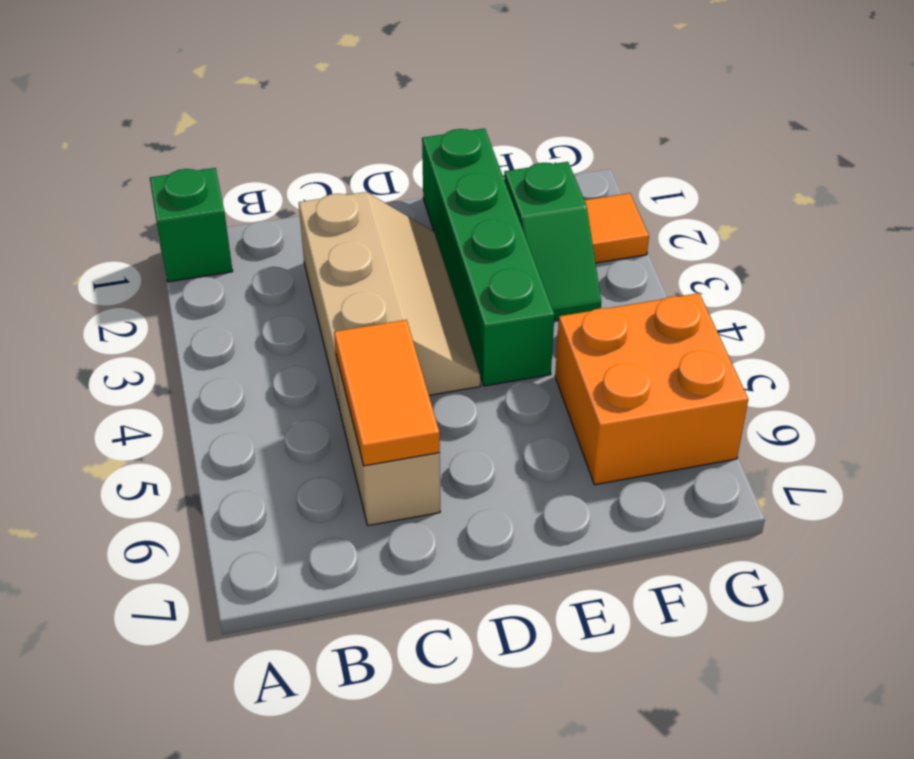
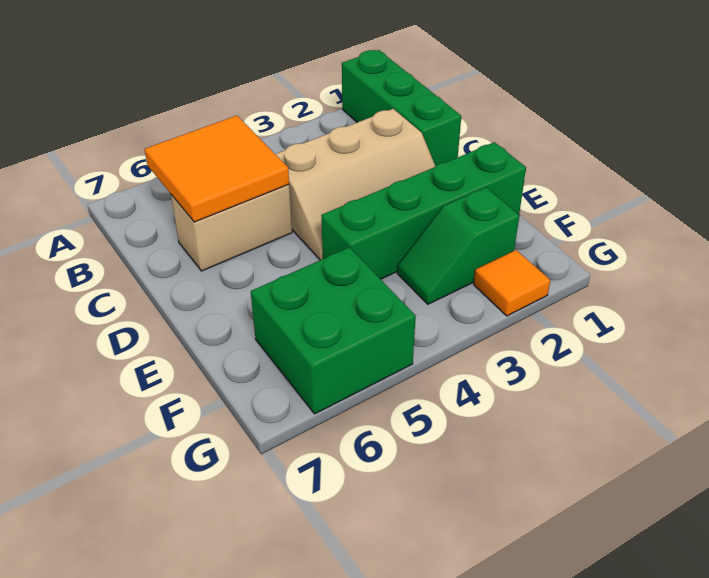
green 1x1 brick [150,168,233,282] -> green 1x3 brick [342,50,461,166]
orange 1x2 tile [334,320,440,466] -> orange 2x2 tile [144,116,289,222]
orange 2x2 brick [555,293,748,485] -> green 2x2 brick [251,247,416,414]

